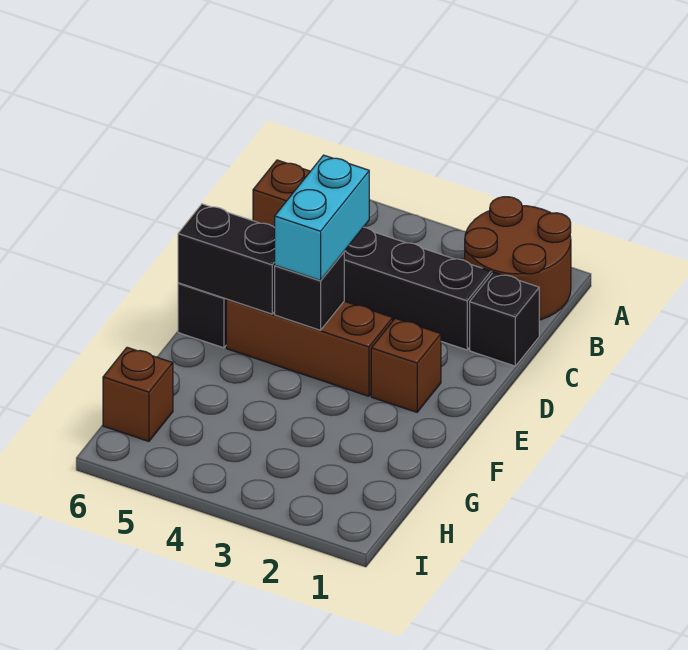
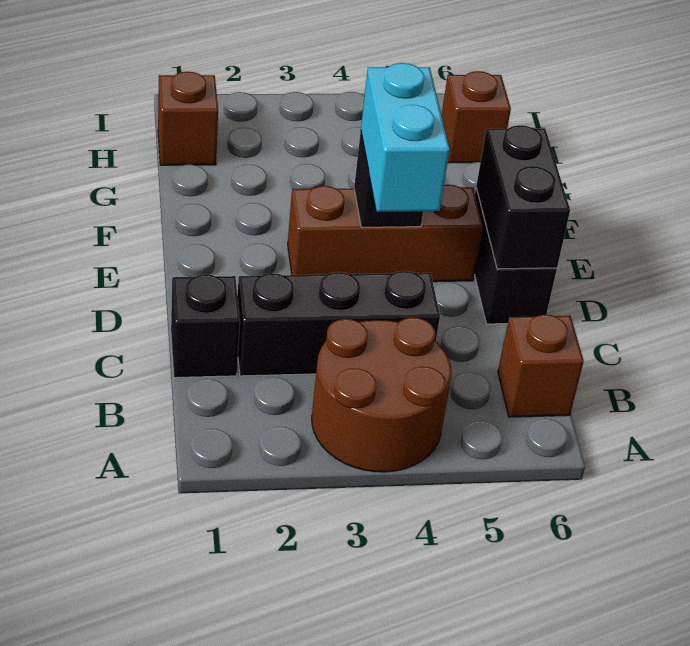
brown 2x2 round brick [465,197,571,320] -> brown 2x2 round brick moved to [312,317,451,472]
brown 1x1 brick [371,318,441,412] -> brown 1x1 brick moved to [158,72,218,165]
black 1x2 brick [178,204,275,314] -> black 1x2 brick turned to [476,125,570,269]

